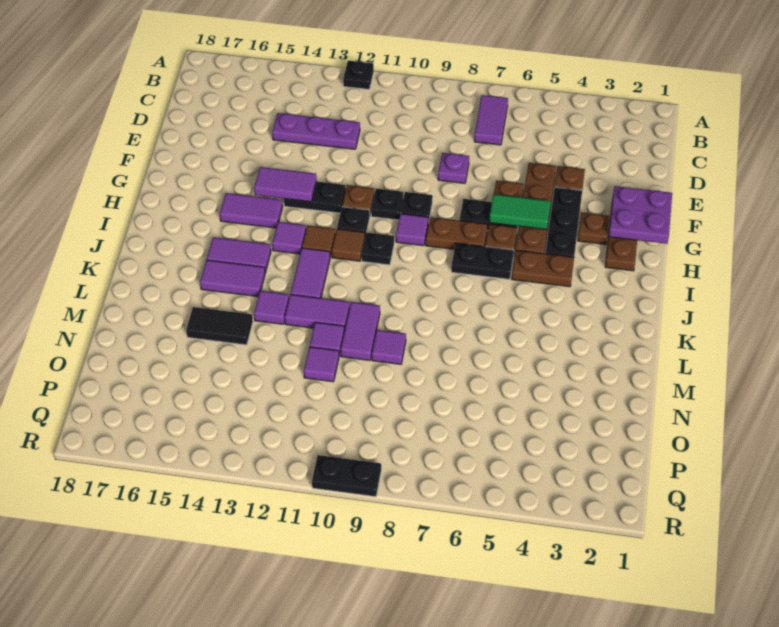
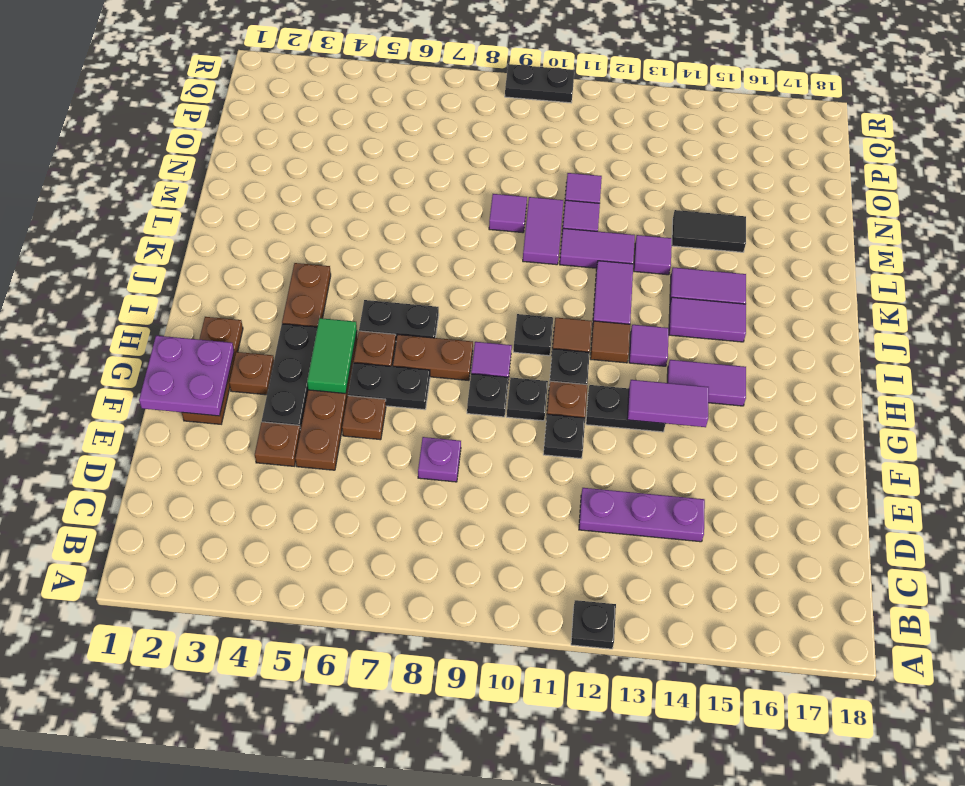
purple 1x2 tile [474,95,508,145] -> none
none -> black 1x1 plate [543,414,585,458]
green 1x2 tile [489,194,551,230] -> green 1x2 tile turned to [307,318,357,394]
brown 1x2 plate [512,250,574,287] -> brown 1x2 plate turned to [282,263,331,327]

